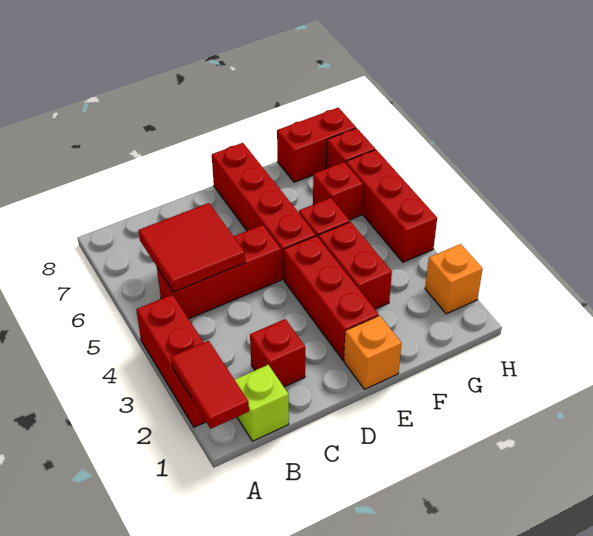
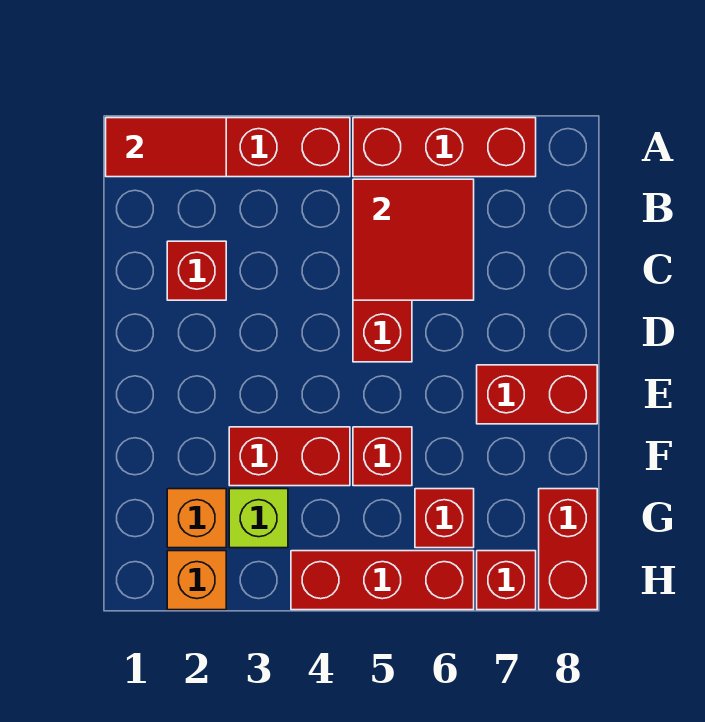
lime 1x1 brick [235,365,289,441] -> lime 1x1 brick moved to [229,489,288,548]
orange 1x1 brick [344,316,402,389] -> orange 1x1 brick moved to [167,489,226,548]
red 1x3 brick [284,236,379,360] -> red 1x3 brick moved to [353,118,536,177]
red 1x4 brick [212,143,316,279] -> red 1x2 brick [477,365,597,424]

